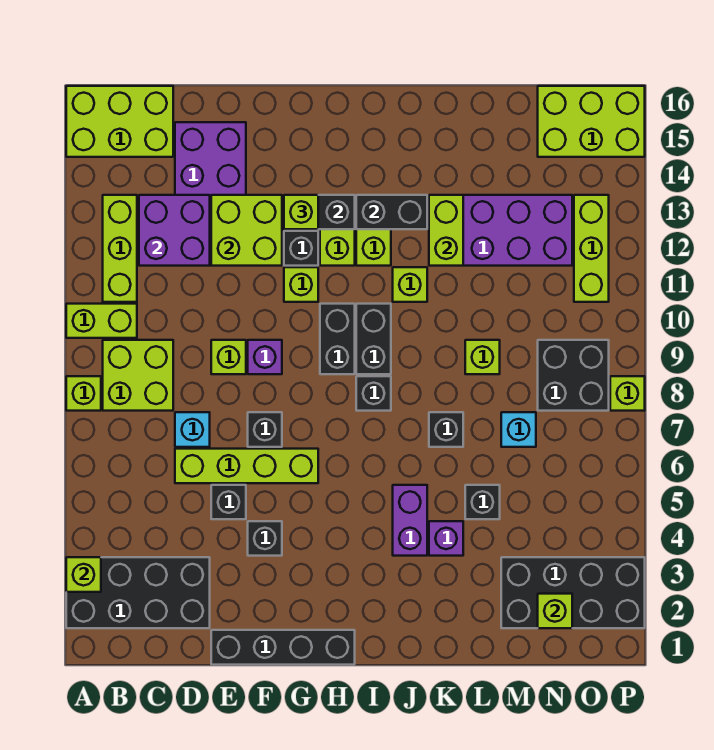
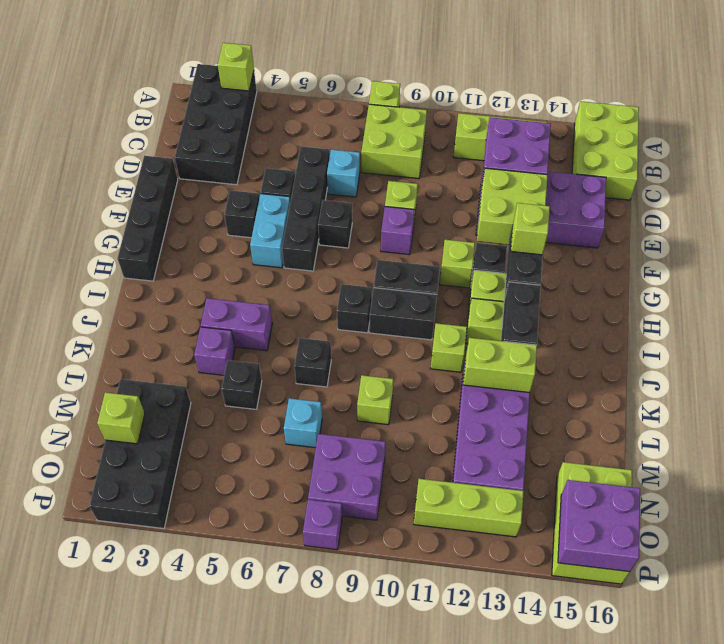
lime 1x2 brick [66,304,137,338] -> none
lime 1x4 brick [175,449,318,483] -> black 1x4 brick [282,146,330,271]
none -> cyan 1x2 brick [250,194,290,268]
black 2x2 brick [538,340,609,411] -> purple 2x2 brick [308,434,386,520]
none -> purple 2x2 brick [558,480,640,572]
lime 1x1 brick [610,376,645,411] -> purple 1x1 brick [303,500,342,550]

